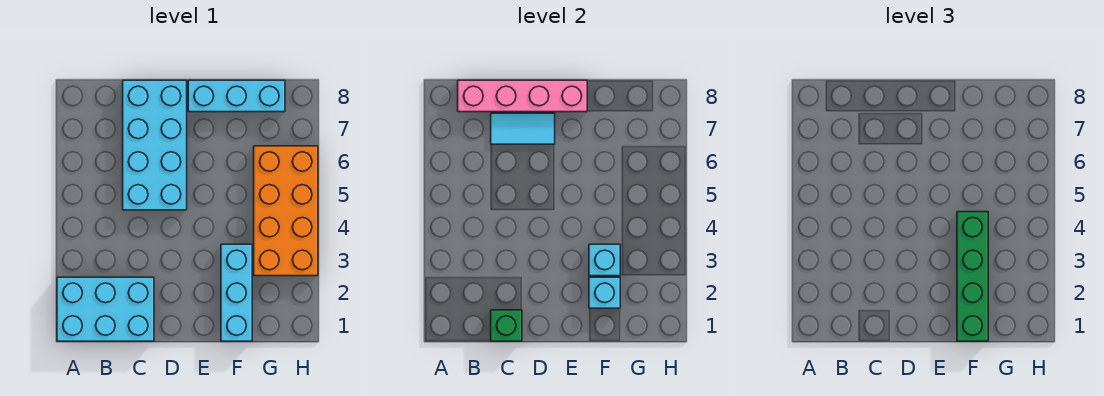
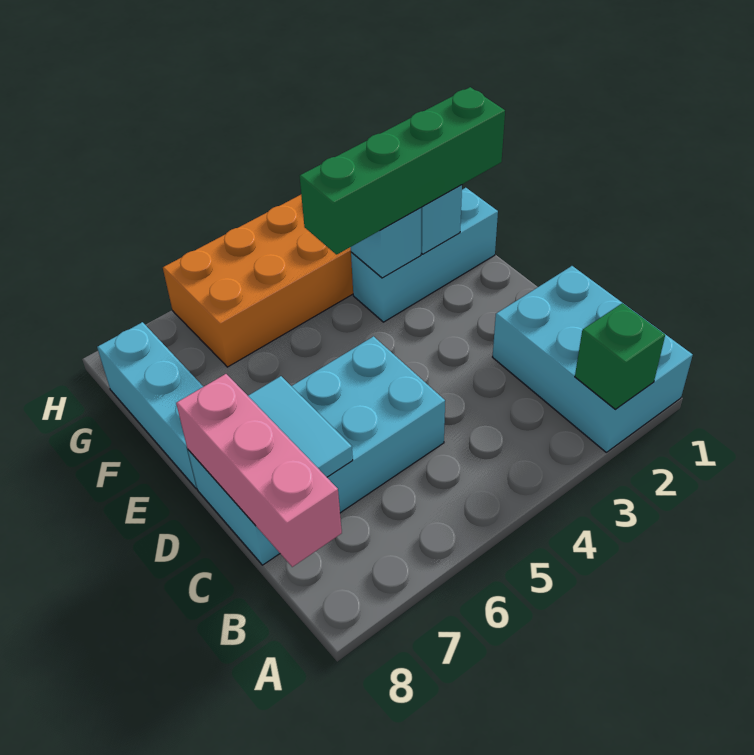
pink 1x4 brick [458,80,587,112] -> pink 1x3 brick [176,374,342,567]
green 1x1 brick [491,310,522,341] -> green 1x1 brick moved to [575,303,665,409]

